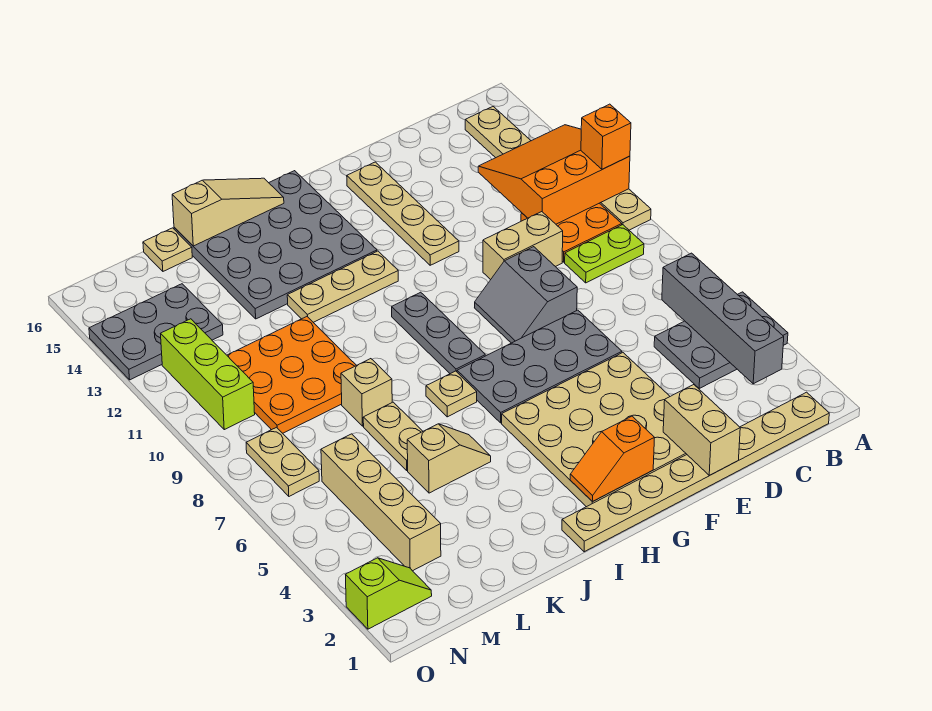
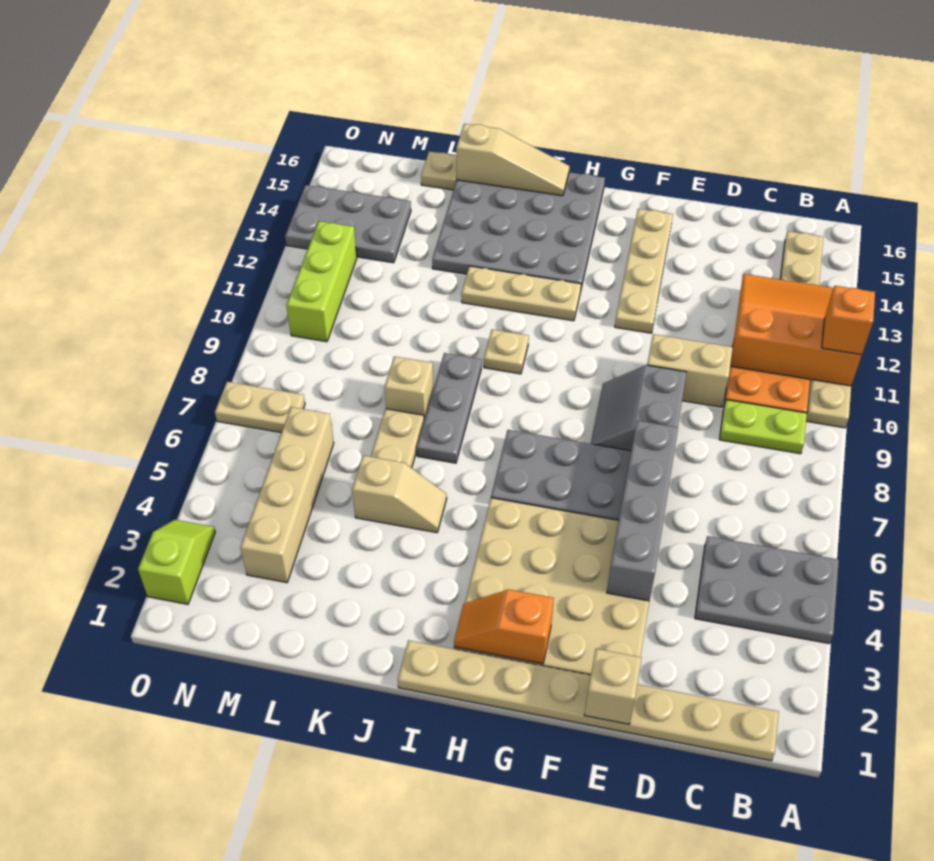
grey 1x4 brick [662,253,784,384] -> grey 1x4 brick moved to [607,421,678,601]
tan 1x2 brick [663,385,740,476] -> tan 1x1 brick [585,649,641,724]
grey 1x3 plate [392,292,485,374] -> grey 1x3 plate moved to [417,353,482,463]
tan 1x1 plate [426,371,477,417] -> tan 1x1 plate moved to [484,329,529,374]
orange 3x3 plate [227,317,356,433] -> none
lime 1x2 slope [346,558,432,629] -> lime 1x2 slope turned to [138,520,215,604]
tan 1x2 plate [246,427,319,496] -> tan 1x2 plate turned to [215,382,305,433]

